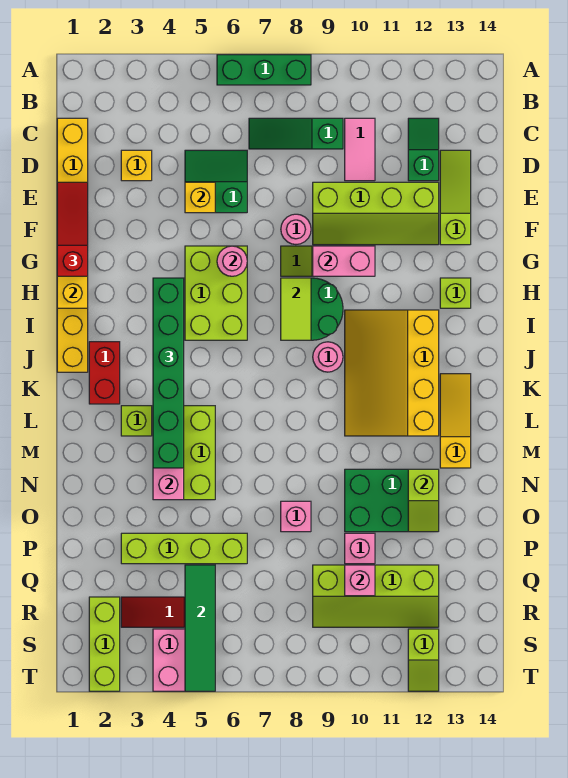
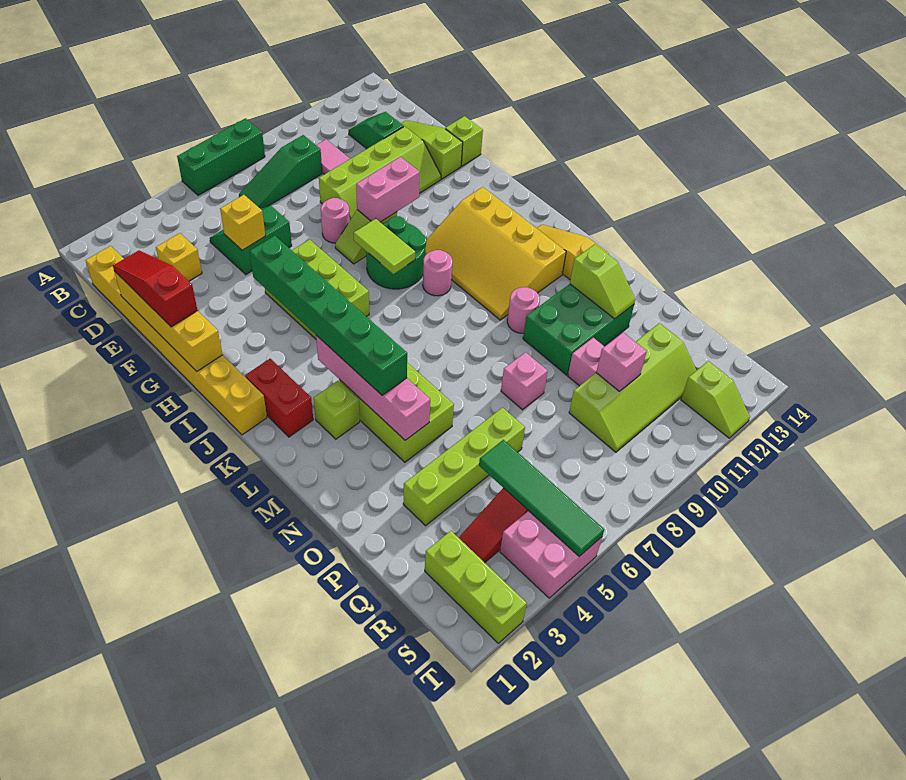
pink 1x1 round brick [217,246,247,276] -> pink 1x1 round brick moved to [507,287,540,333]
lime 1x1 brick [440,278,471,308] -> lime 1x1 brick moved to [445,116,483,166]

